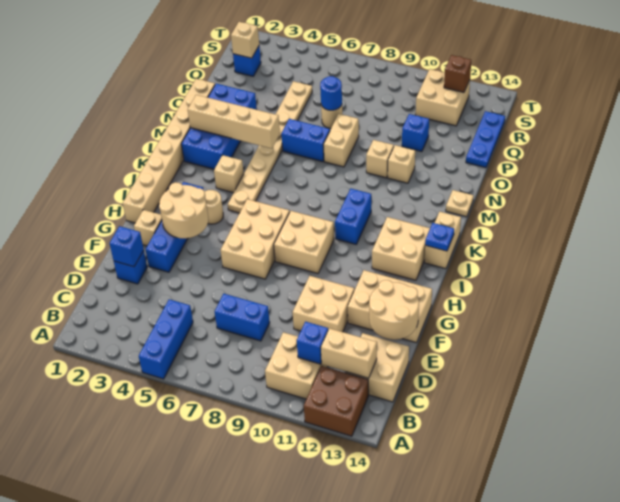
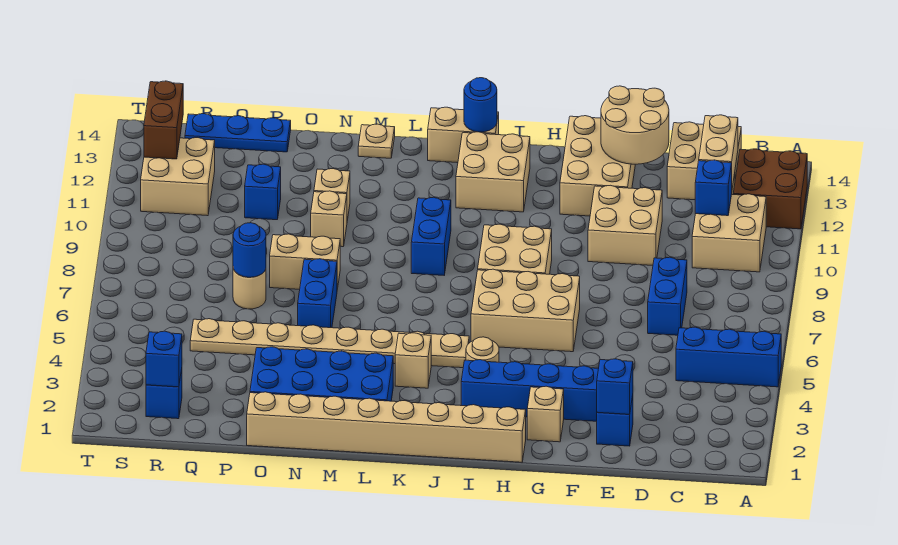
tan 2x2 round brick [159,182,208,238] -> none
blue 1x2 brick [335,189,371,244] -> blue 1x2 brick turned to [411,197,451,275]
blue 1x1 plate [425,223,454,251] -> blue 1x1 round brick [464,78,497,132]
tan 1x4 brick [188,95,280,149] -> none
tan 1x1 brick [231,22,259,58] -> blue 1x1 brick [146,331,182,387]
brown 1x1 brick [444,55,471,92] -> brown 1x2 brick [144,81,183,159]

